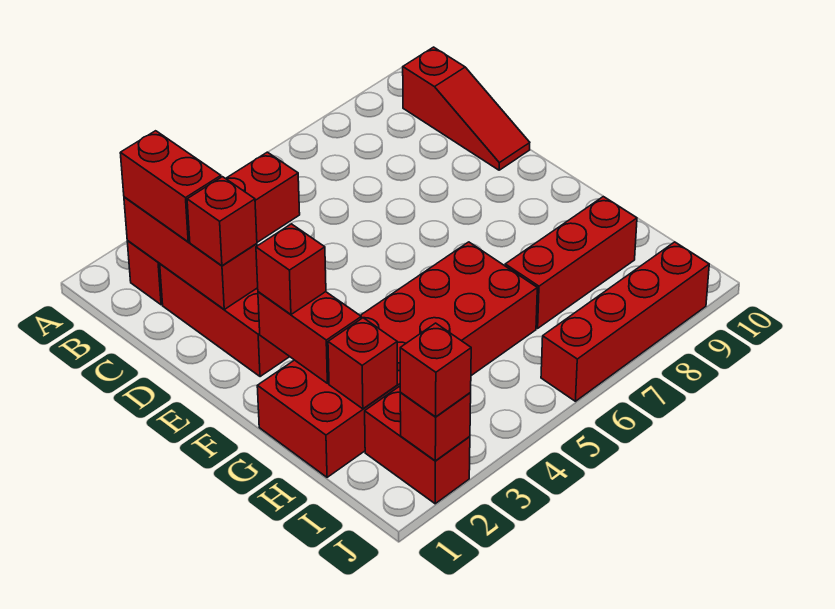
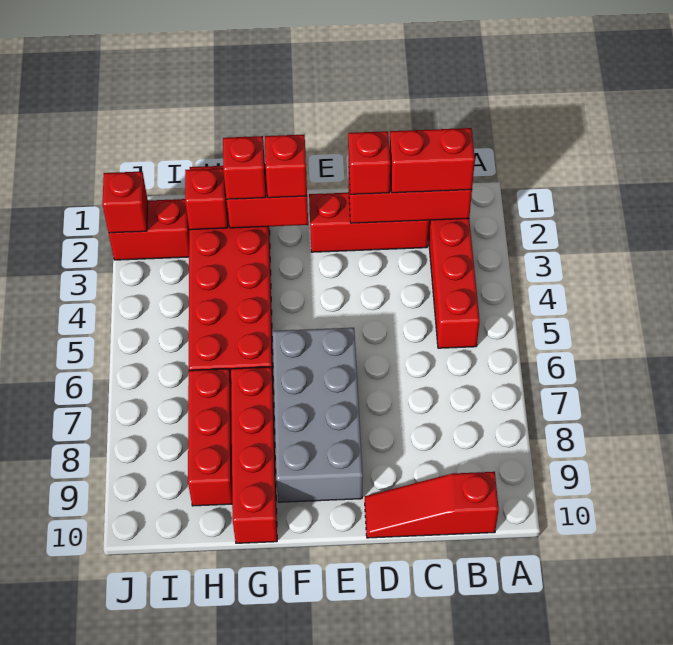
none -> grey 2x4 brick [273,328,363,502]
red 1x1 brick [400,323,471,417] -> red 1x1 brick moved to [223,136,266,199]
red 1x4 brick [541,242,709,401] -> red 1x4 brick moved to [231,367,277,543]

